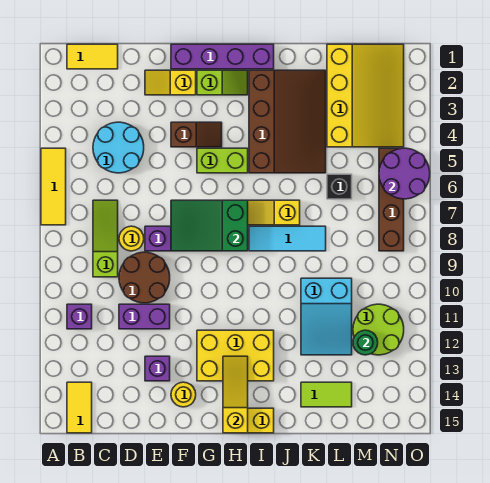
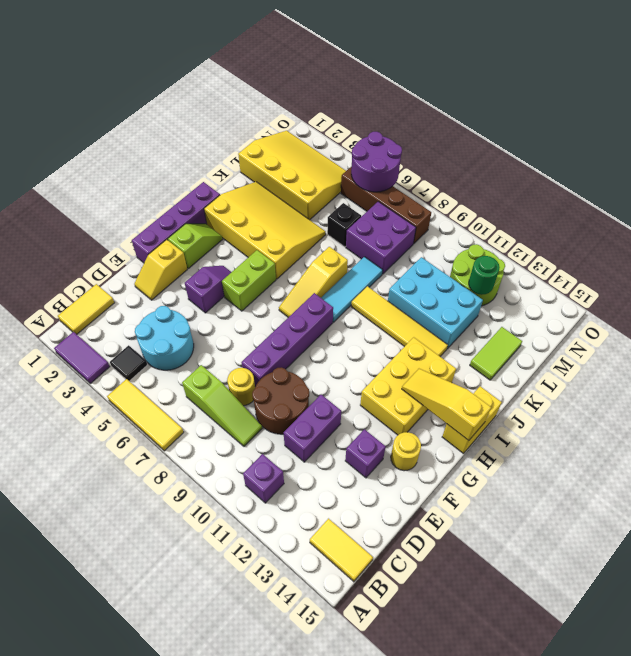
none -> purple 1x2 tile [54,332,110,384]
none -> black 1x1 tile [110,345,147,381]
lime 1x3 slope [93,200,118,277] -> lime 1x3 slope turned to [182,365,262,446]
brown 1x2 slope [171,122,222,147] -> purple 1x2 slope [185,266,231,313]
green 2x3 slope [171,200,248,251] -> none
brown 3x4 slope [249,70,326,173] -> yellow 3x4 slope [204,182,326,279]
none -> yellow 1x4 tile [351,286,448,356]
cyan 2x3 slope [301,278,352,355] -> cyan 2x3 brick [388,257,483,349]
none -> purple 2x2 brick [346,201,416,274]

